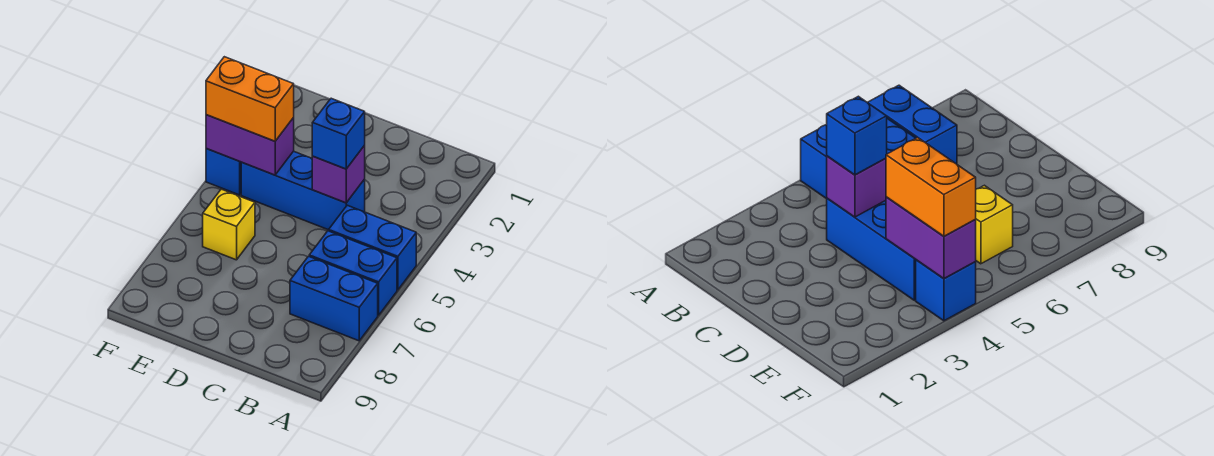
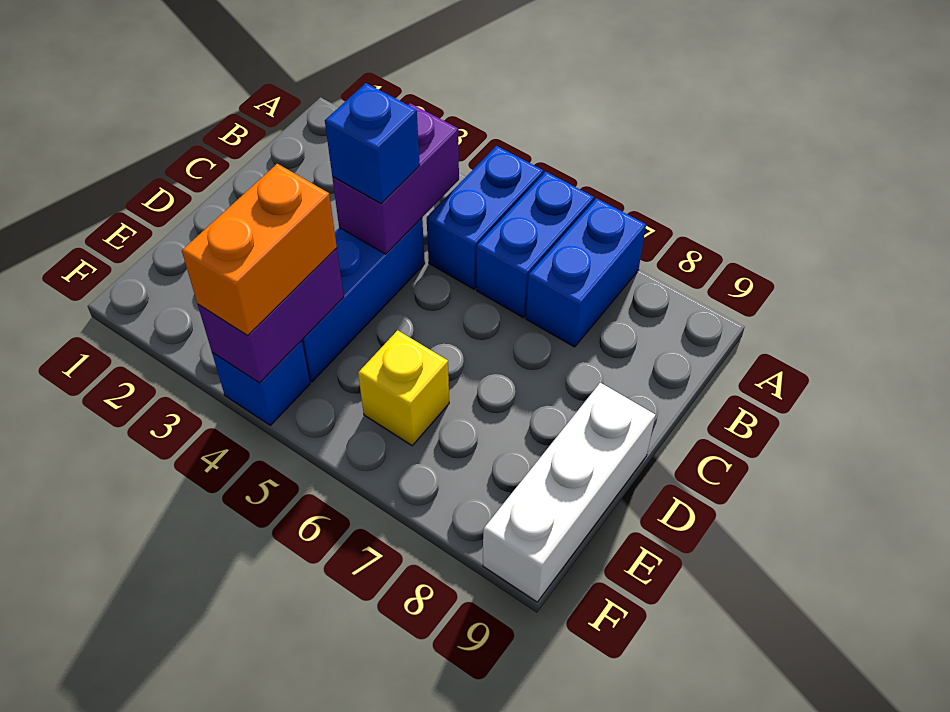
purple 1x1 brick [312,145,365,203] -> purple 1x2 brick [332,103,459,254]
none -> white 1x3 brick [483,383,655,602]

